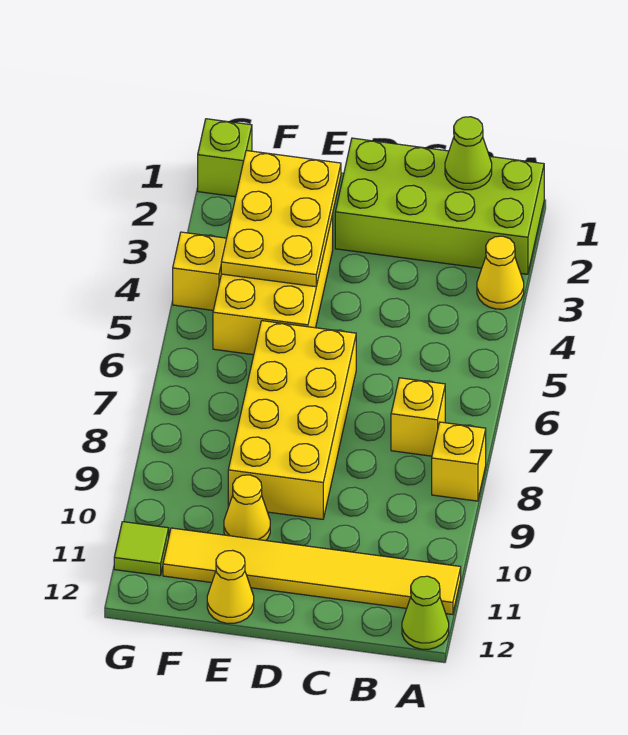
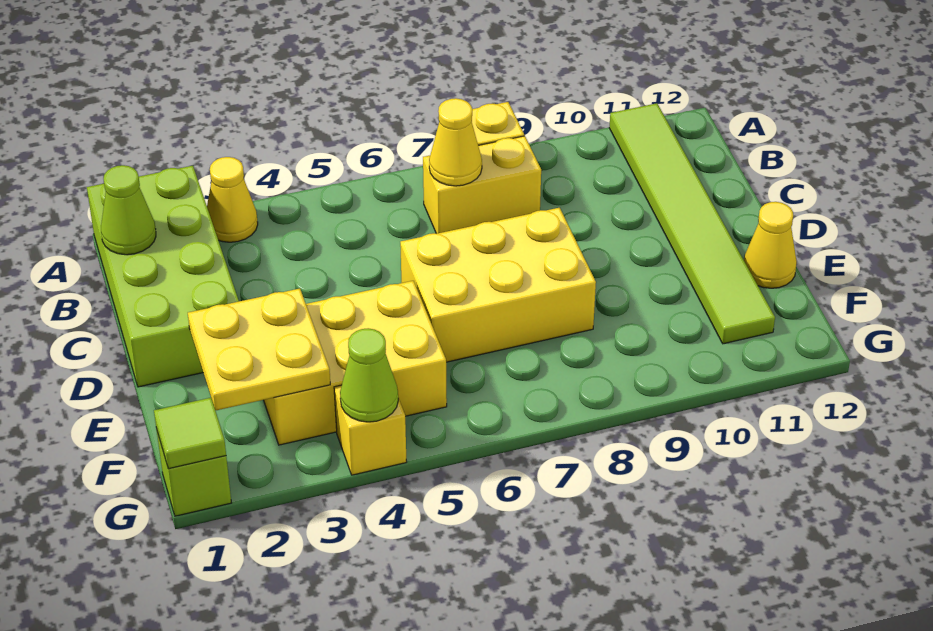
yellow 1x6 tile [163,528,461,615] -> lime 1x6 tile [609,103,775,344]
lime 1x1 cone [402,576,449,649] -> lime 1x1 cone moved to [340,328,398,422]
yellow 1x1 brick [391,378,445,456] -> yellow 1x2 brick [423,136,541,234]
yellow 2x4 brick [228,321,356,519] -> yellow 2x3 brick [400,208,596,362]
yellow 2x3 plate [221,151,341,287] -> yellow 2x2 plate [188,288,330,411]
yellow 1x1 cone [224,475,270,541] -> yellow 1x1 cone moved to [429,98,482,186]
lime 1x1 tile [114,522,169,576] -> lime 1x1 tile moved to [154,398,226,469]

